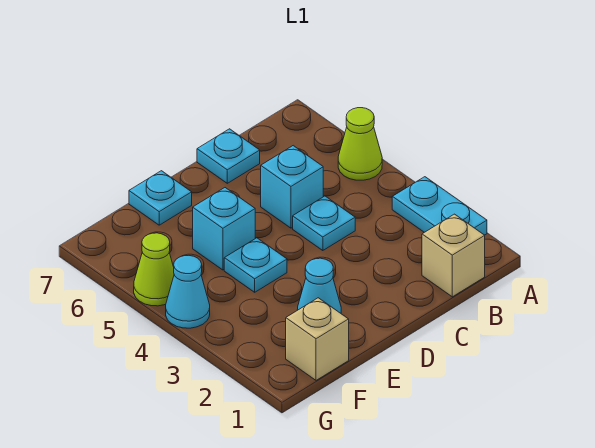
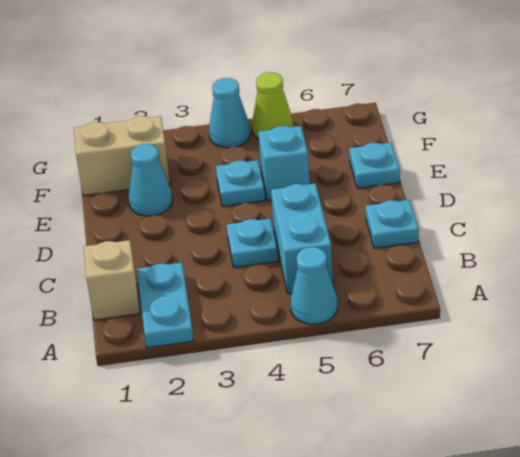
cyan 1x2 plate [392,177,487,235] -> cyan 1x2 plate turned to [137,262,194,348]
lime 1x1 cone [338,108,382,180] -> cyan 1x1 cone [291,247,337,324]
cyan 1x1 brick [261,146,323,228] -> cyan 1x2 brick [271,184,333,293]
tan 1x1 brick [286,298,349,380] -> tan 1x2 brick [74,116,170,196]

